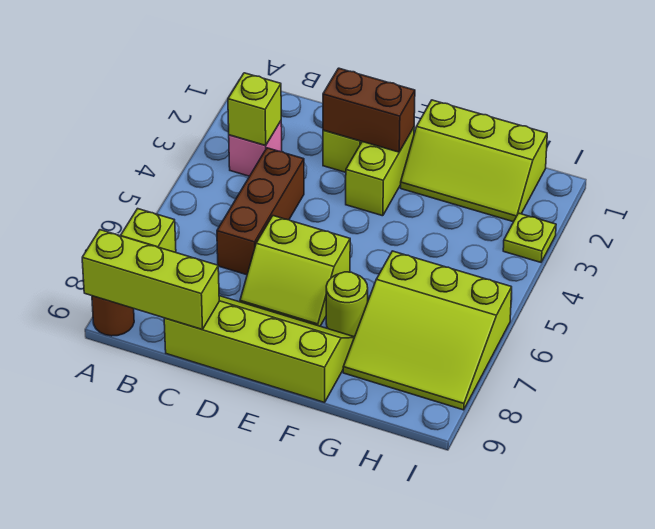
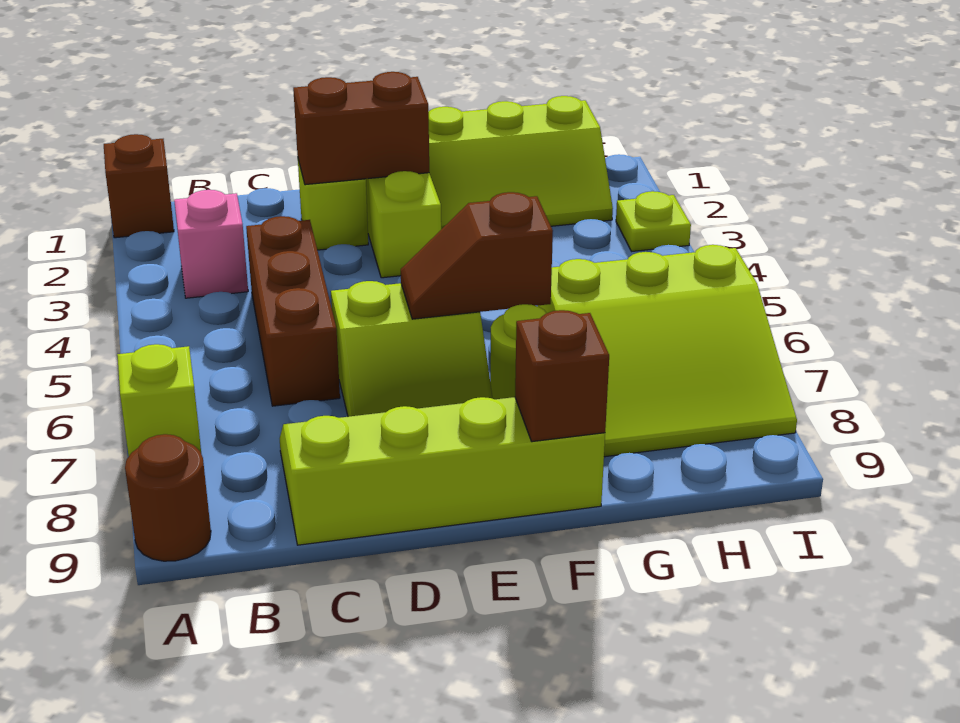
none -> brown 1x1 brick [104,134,174,238]
lime 1x3 brick [82,230,219,329] -> none
lime 1x1 brick [228,73,281,145] -> none
none -> brown 1x2 slope [401,192,553,319]
none -> brown 1x1 brick [515,310,609,442]

